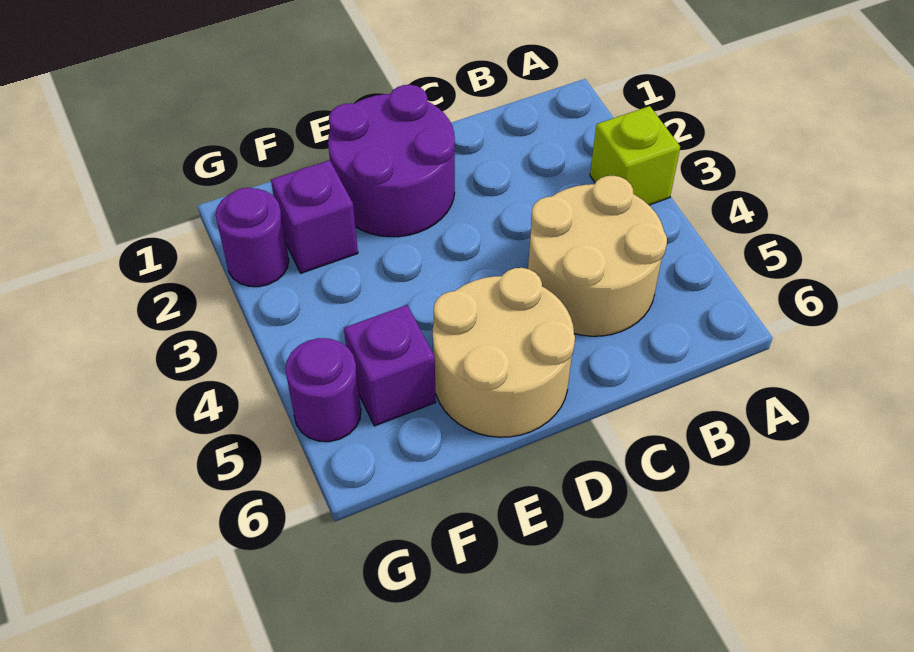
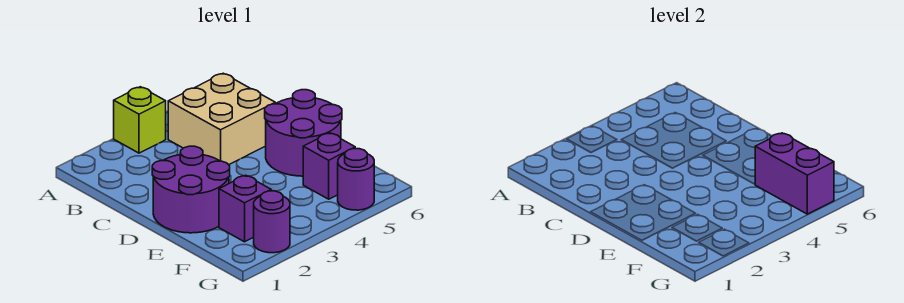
tan 2x2 round brick [528,176,667,336] -> tan 2x2 brick [168,73,275,165]
tan 2x2 round brick [433,268,575,437] -> purple 2x2 round brick [265,90,342,176]
none -> purple 1x2 brick [755,133,834,214]

